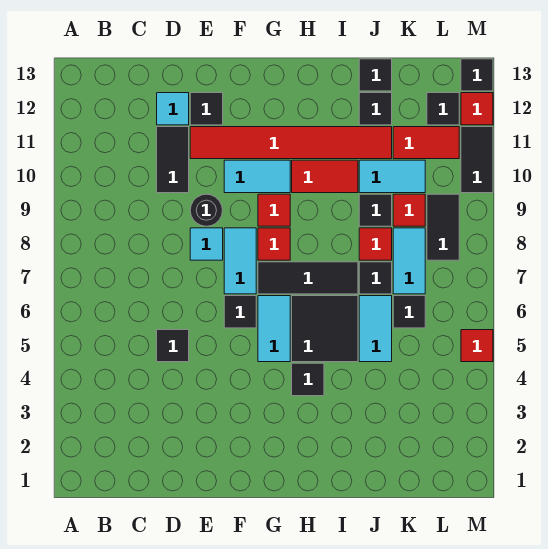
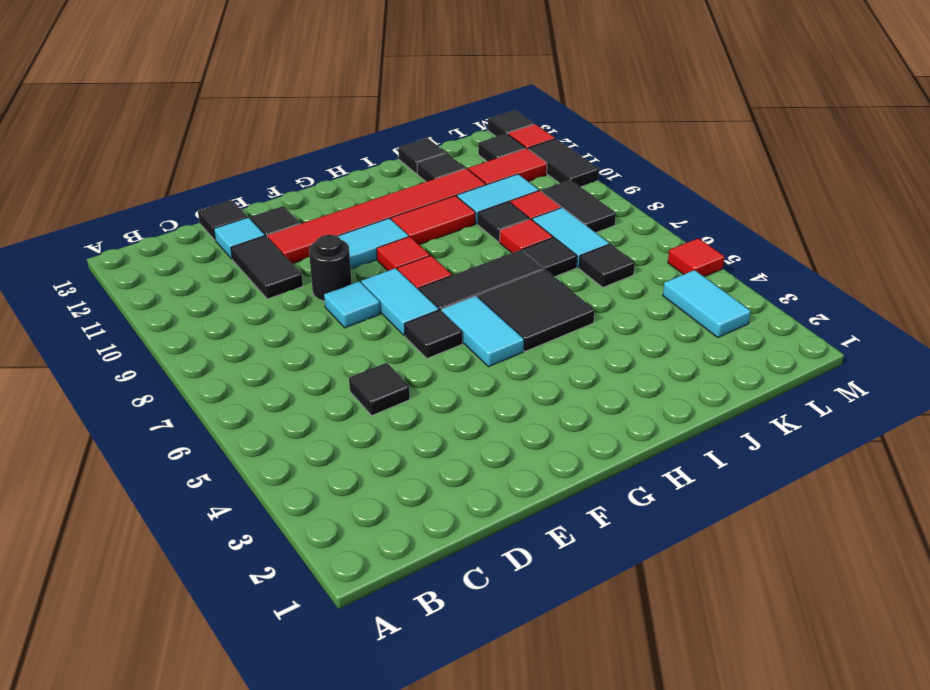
black 1x1 tile [292,363,324,396] -> black 1x1 tile moved to [198,200,248,240]
cyan 1x2 tile [359,296,392,362] -> cyan 1x2 tile moved to [663,270,751,338]

